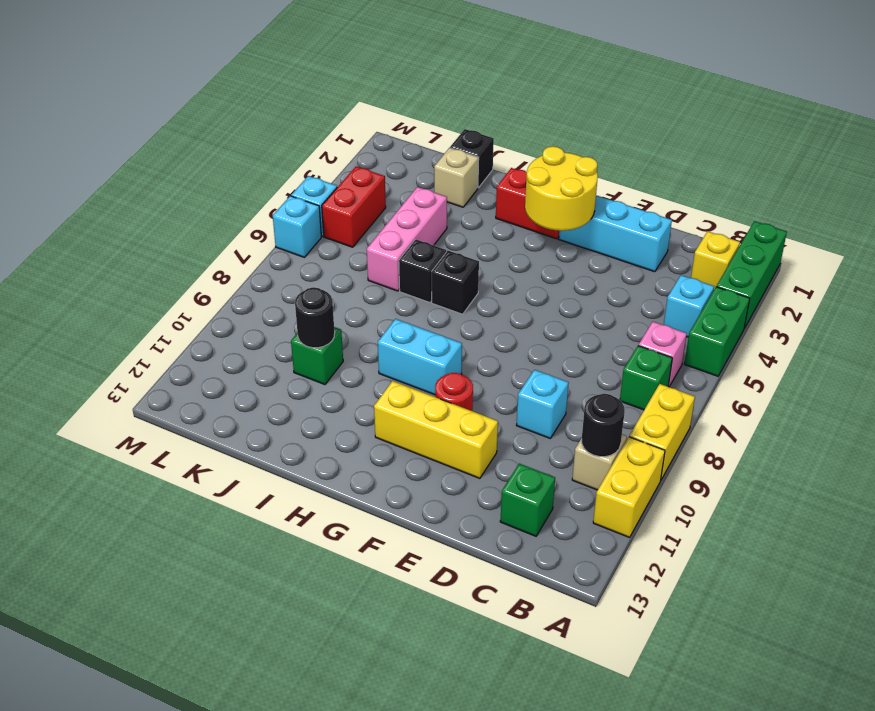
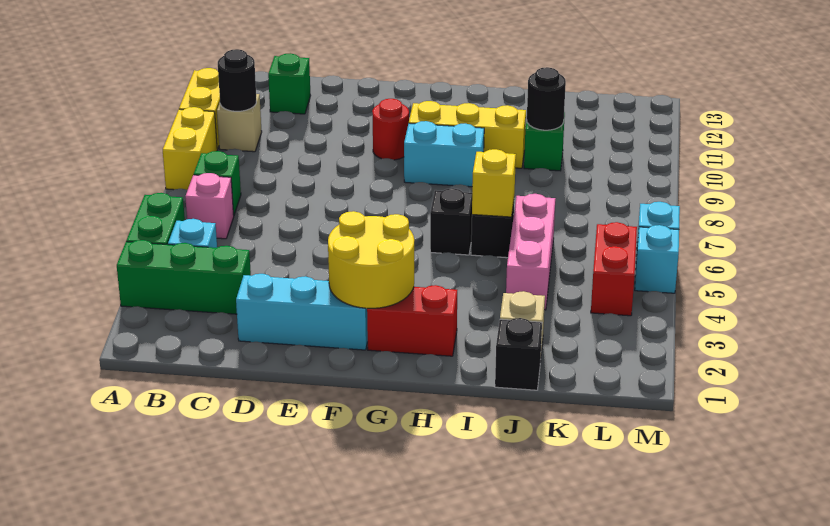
green 1x3 brick [716,221,787,328] -> green 1x3 brick turned to [117,240,251,314]
yellow 1x1 brick [691,231,740,289] -> yellow 1x1 brick moved to [472,149,516,217]
cyan 1x1 brick [516,370,569,438] -> none
yellow 1x3 brick [374,381,498,478] -> yellow 1x3 brick moved to [409,101,526,168]

